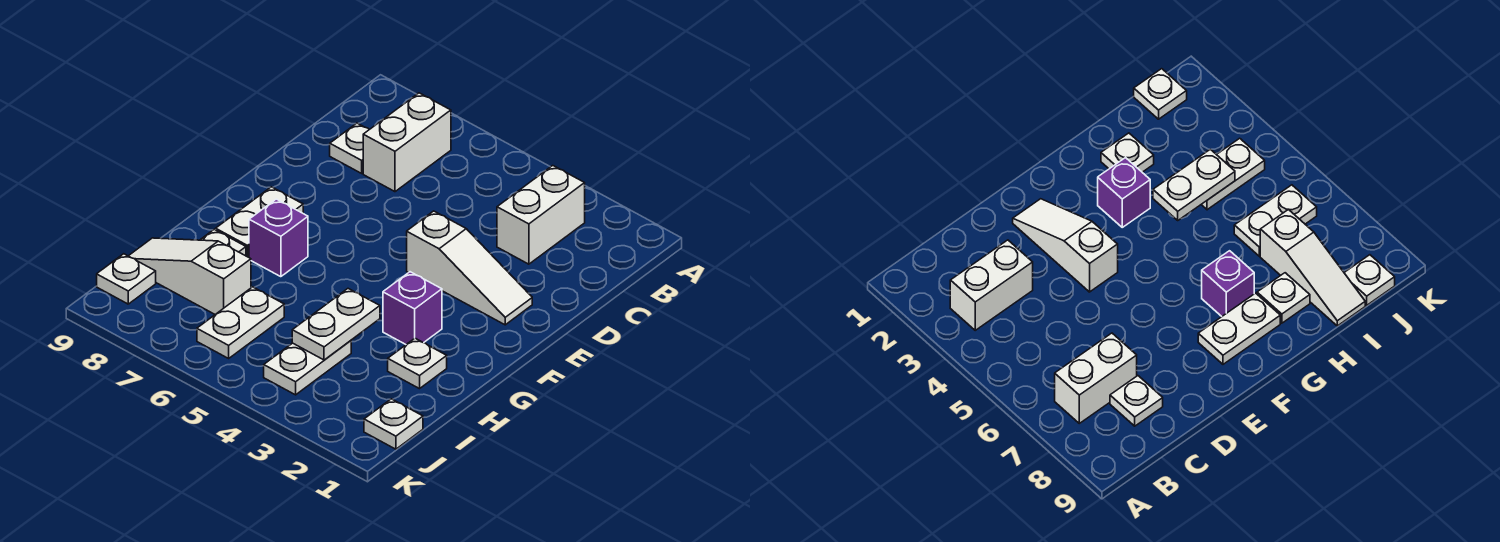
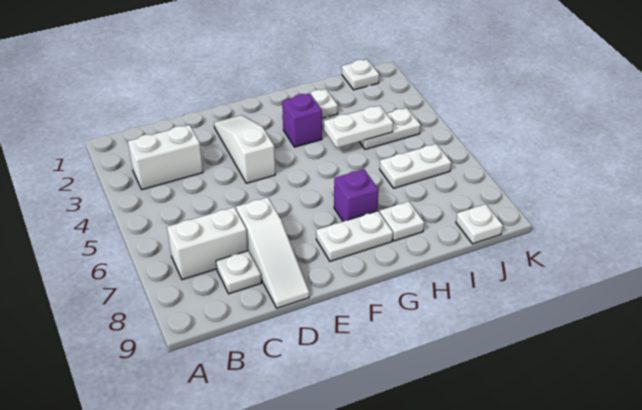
white 1x3 slope [129,238,251,314] -> white 1x3 slope moved to [236,197,309,308]

